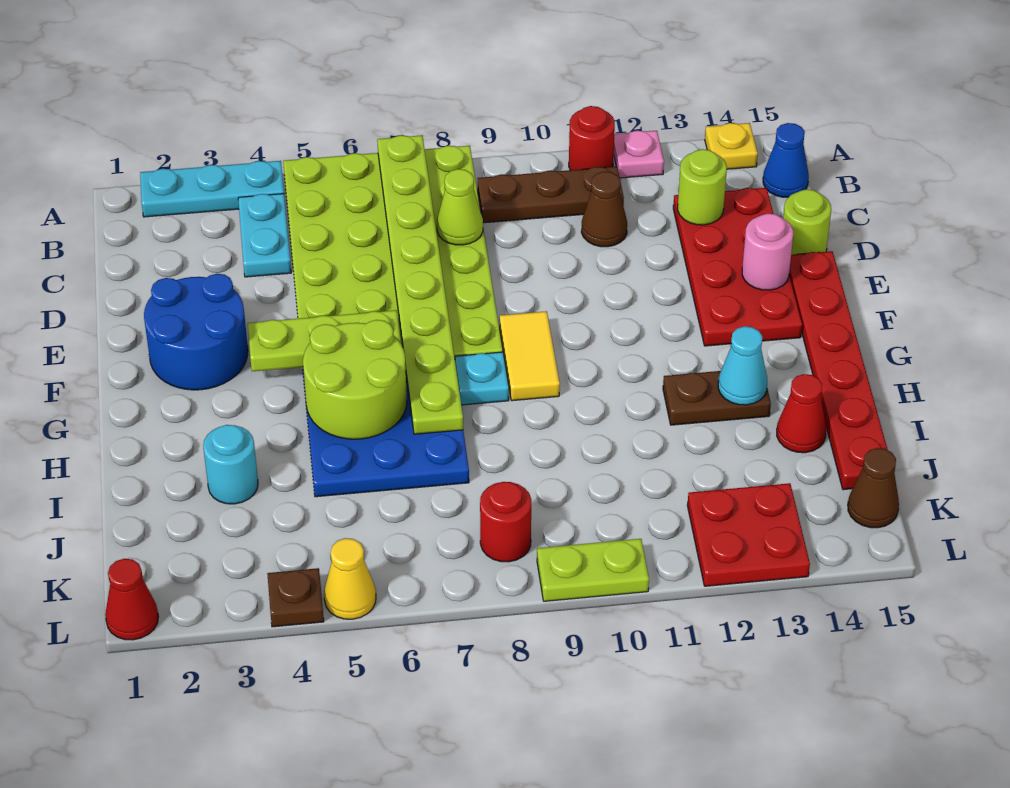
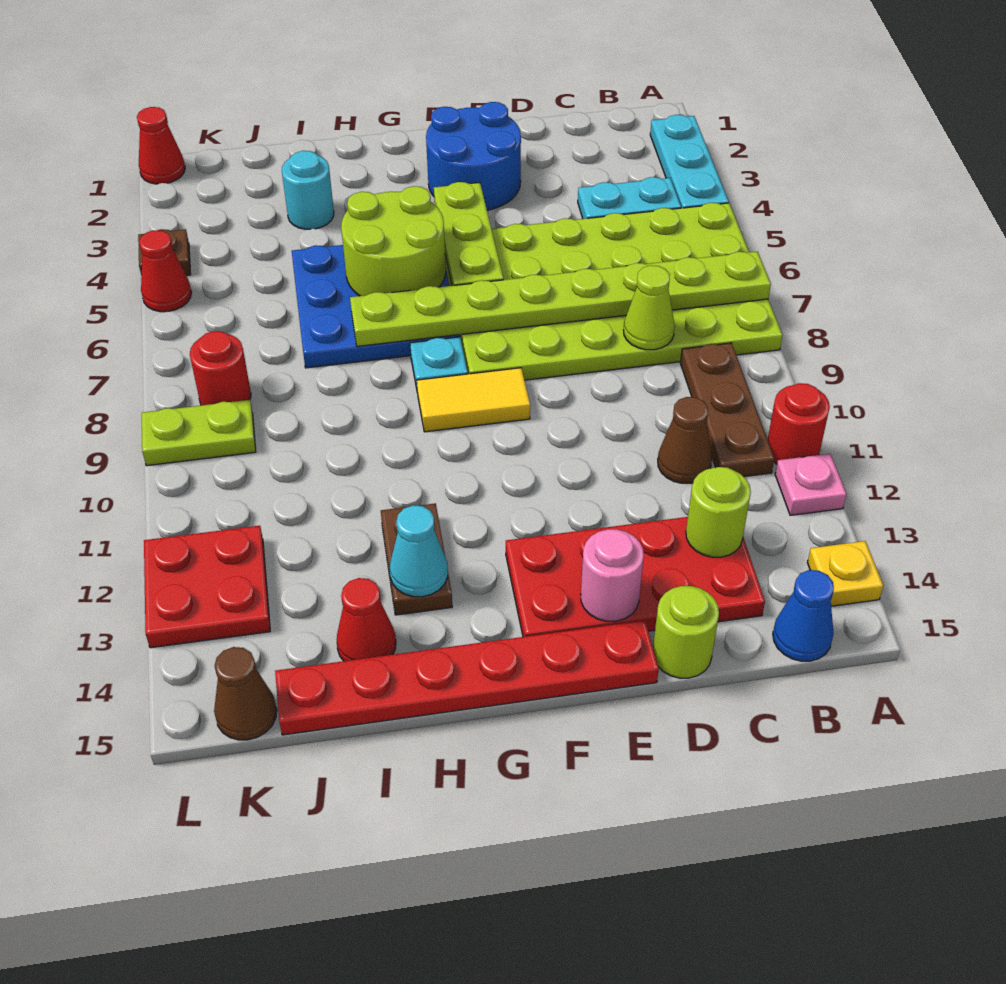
yellow 1x1 cone [324,538,376,619] -> red 1x1 cone [139,230,191,312]
lime 1x2 plate [537,539,649,601] -> lime 1x2 plate turned to [142,400,256,466]

